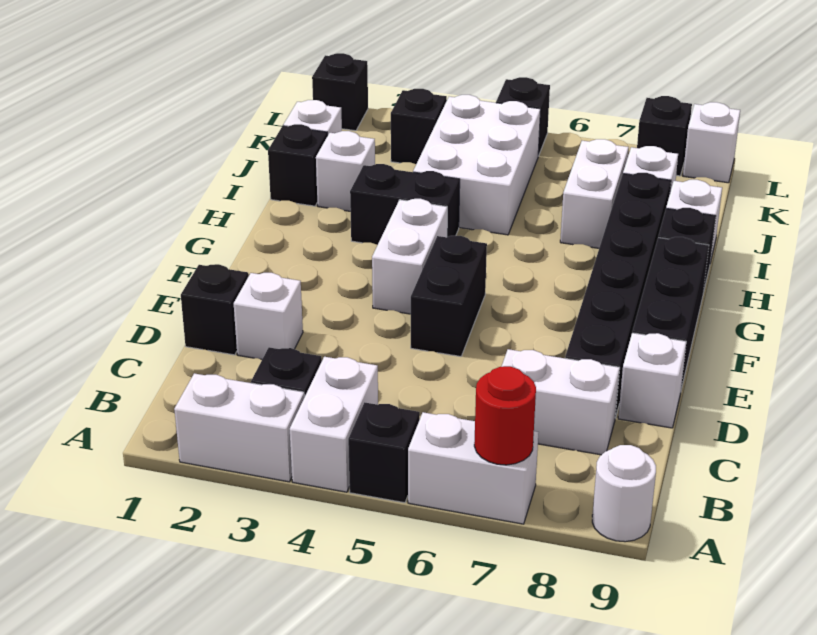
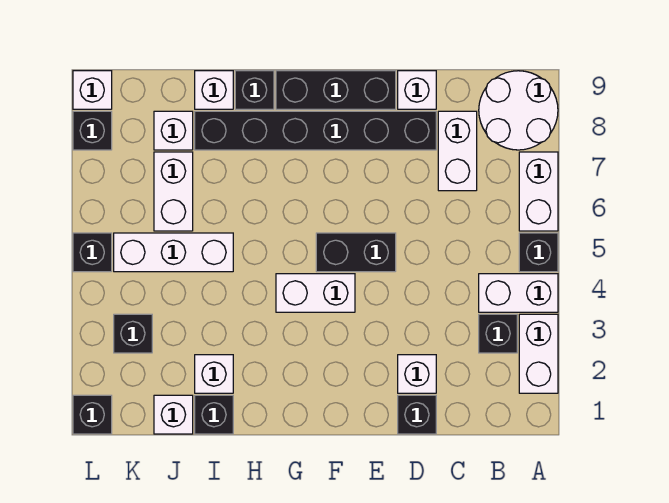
red 1x1 round brick [474,366,536,465] -> none
white 1x1 round brick [592,445,656,542] -> white 2x2 round brick [479,71,558,150]
black 1x2 brick [350,164,460,245] -> none
white 2x3 brick [413,95,541,235] -> white 1x3 brick [114,233,233,272]
white 1x2 brick [560,139,629,248] -> white 1x2 brick turned to [154,152,193,231]

